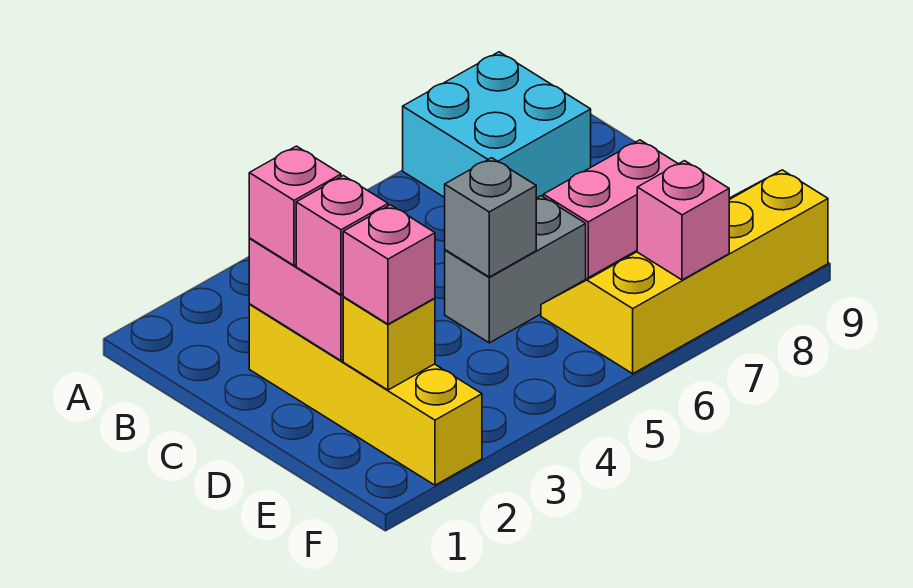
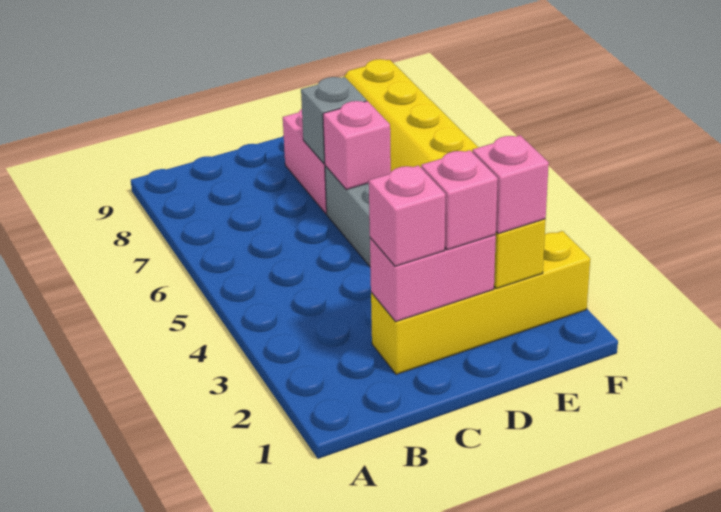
cyan 2x2 brick [403,52,591,198] -> none
grey 1x1 brick [445,158,536,277] -> grey 1x1 brick moved to [301,77,367,164]
pink 1x1 brick [637,161,729,280] -> pink 1x1 brick moved to [323,101,391,190]

